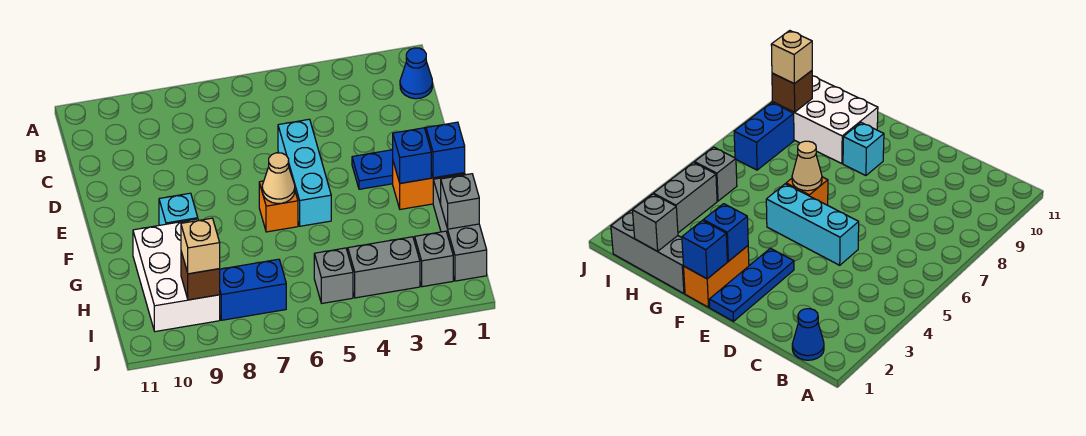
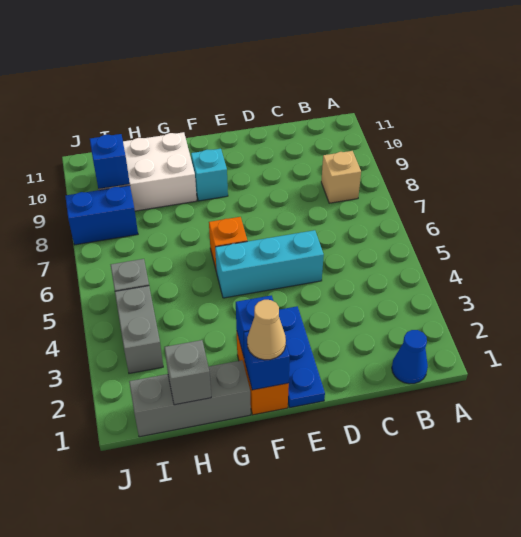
tan 1x1 cone [262,153,295,203] -> tan 1x1 cone moved to [247,300,286,360]
grey 1x1 brick [415,231,453,287] -> none
blue 1x2 brick [220,259,286,320] -> blue 1x2 brick turned to [65,185,138,245]
brown 1x1 brick [181,252,220,300] -> blue 1x1 brick [90,134,130,189]
tan 1x1 brick [181,218,220,274] -> tan 1x1 brick moved to [321,151,361,203]

